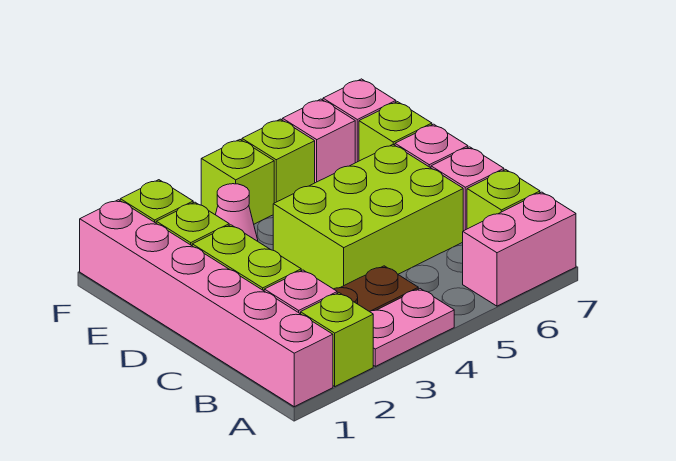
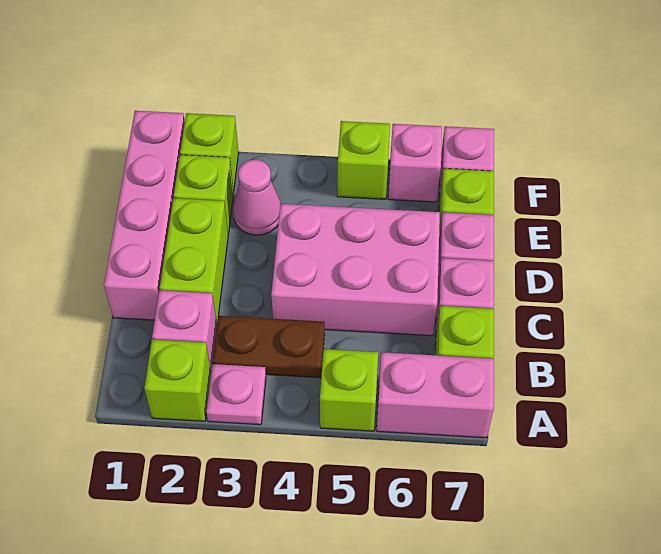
pink 1x6 brick [80,200,333,407] -> pink 1x4 brick [104,111,185,320]
pink 1x2 plate [370,289,454,366] -> pink 1x1 plate [206,364,266,425]
lime 2x3 brick [273,145,463,289] -> pink 2x3 brick [271,204,440,336]
lime 1x1 brick [201,140,274,224] -> lime 1x1 brick moved to [320,349,378,431]

